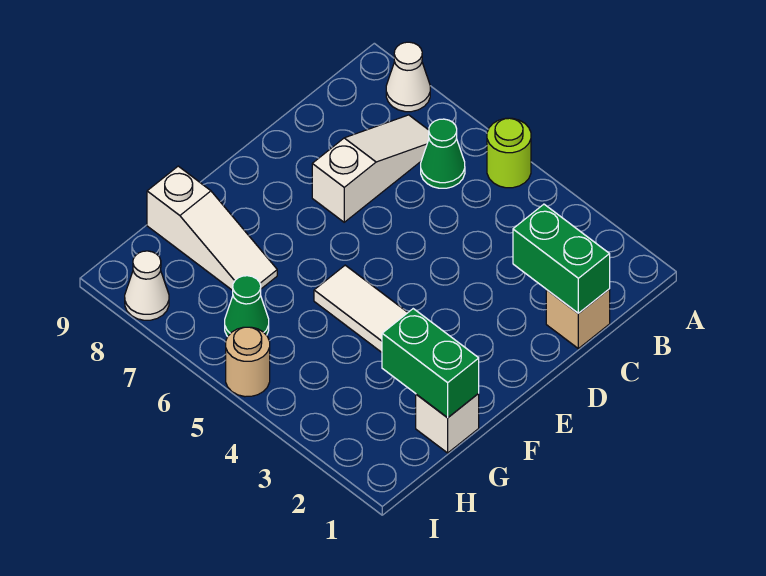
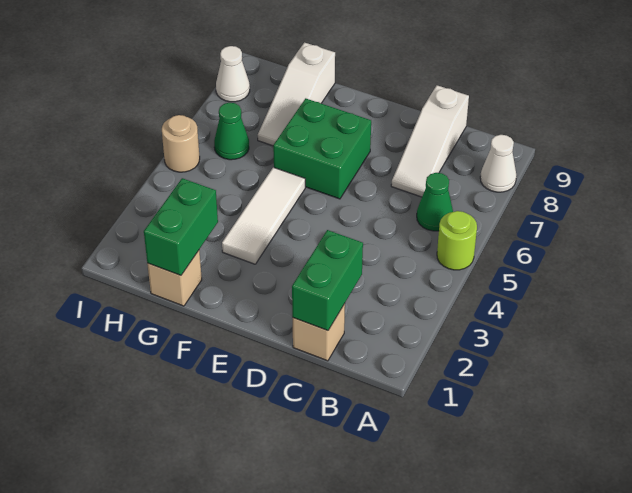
white 1x3 slope [312,115,429,222] -> white 1x3 slope turned to [391,85,469,197]
none -> green 2x2 brick [273,98,371,199]
white 1x1 brick [416,394,479,453] -> tan 1x1 brick [147,251,202,306]

